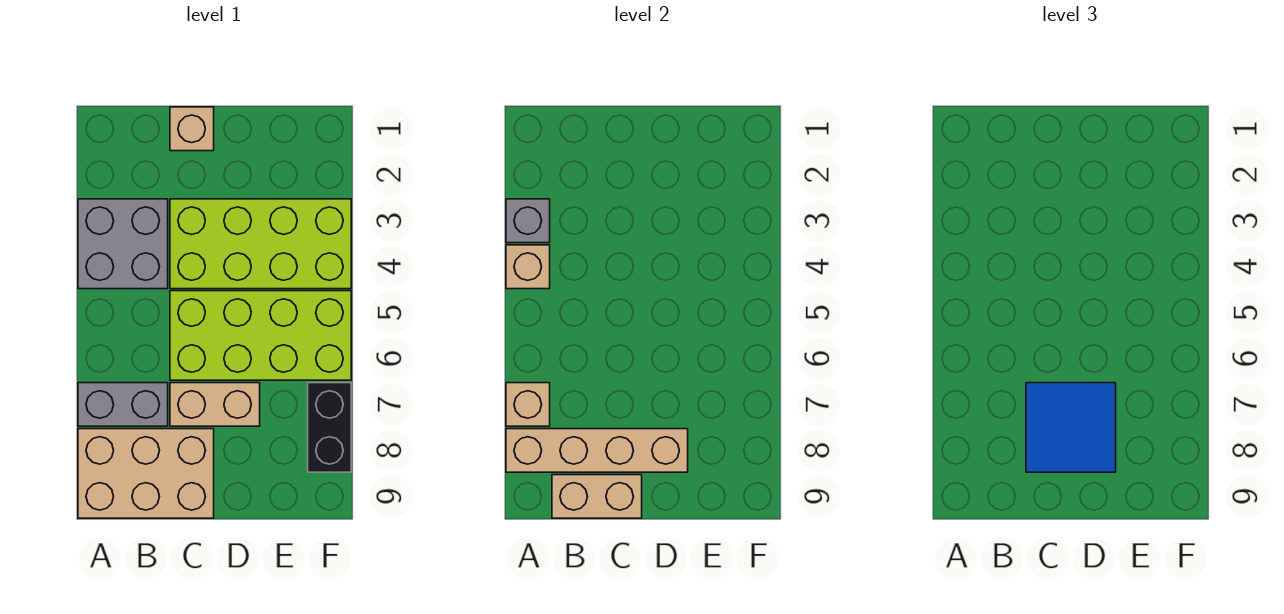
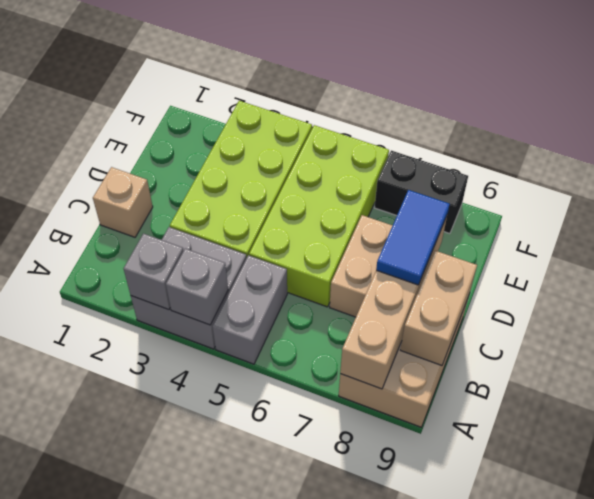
tan 1x1 brick [506,245,550,289] -> grey 1x1 brick [166,249,228,325]
grey 1x2 brick [78,383,168,426] -> grey 1x2 brick moved to [212,255,287,364]
tan 1x1 brick [506,383,550,426] -> none
blue 2x2 tile [1026,383,1116,472] -> blue 1x2 tile [376,190,450,285]

